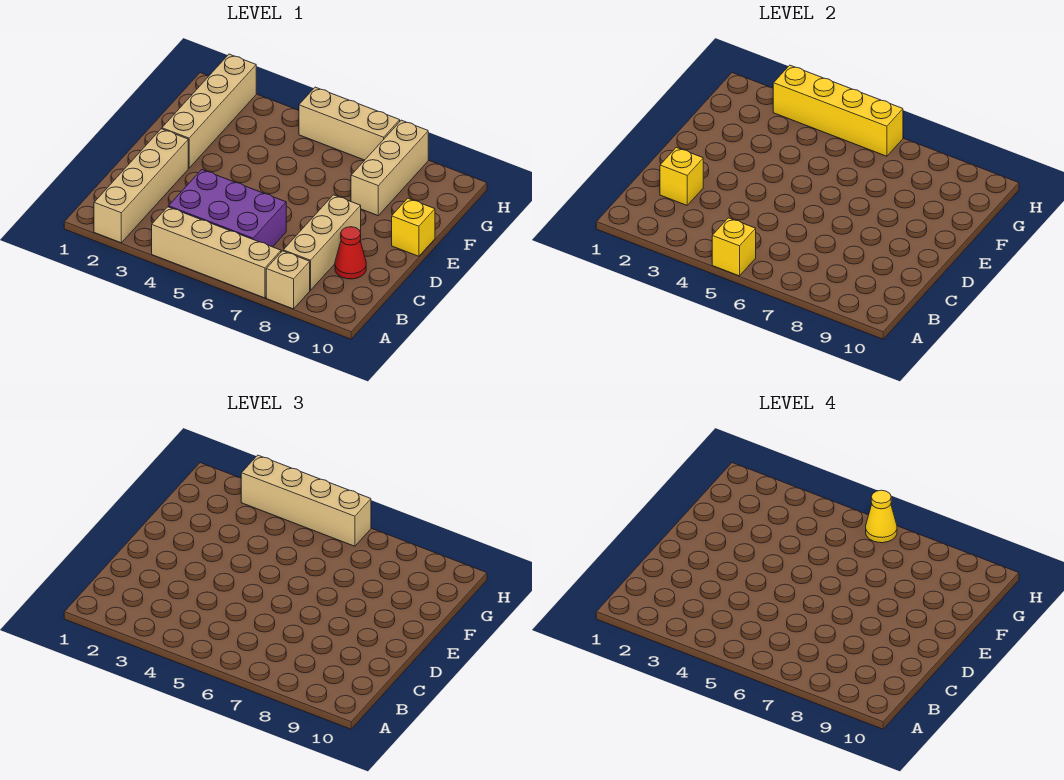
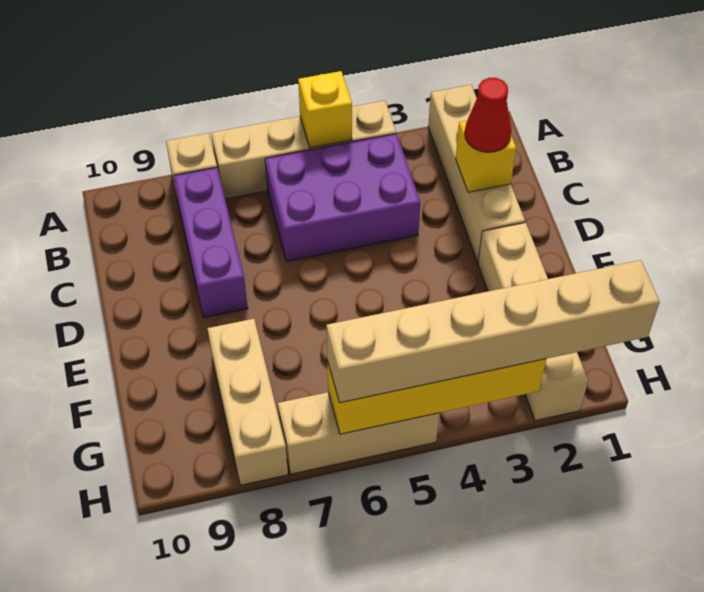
tan 1x3 brick [283,195,361,290] -> purple 1x3 brick [174,168,248,318]
red 1x1 cone [335,227,366,279] -> red 1x1 cone moved to [465,78,511,152]
yellow 1x1 brick [392,198,435,256] -> none
tan 1x4 brick [241,455,371,546] -> tan 1x6 brick [327,260,660,403]
yellow 1x1 cone [866,490,897,543] -> none

